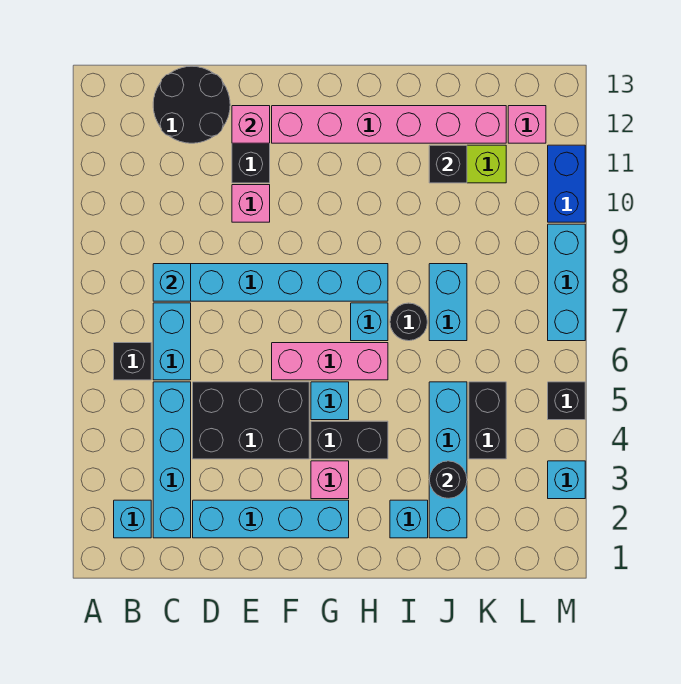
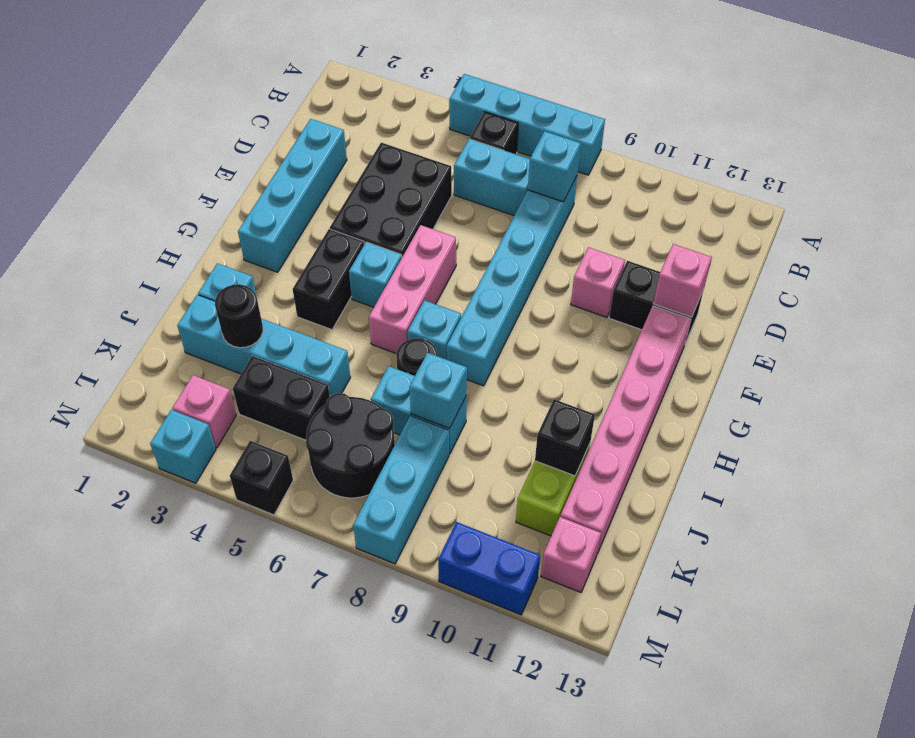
cyan 1x1 brick [114,500,151,538] -> cyan 1x1 brick moved to [410,353,467,428]
cyan 1x4 brick [153,382,191,538] -> cyan 1x4 brick moved to [449,74,605,175]
black 2x2 round brick [153,66,230,143] -> black 2x2 round brick moved to [306,393,395,498]
pink 1x1 brick [311,461,349,499] -> pink 1x1 brick moved to [172,375,236,448]
cyan 1x3 brick [548,224,585,341] -> cyan 1x3 brick turned to [353,416,449,564]

